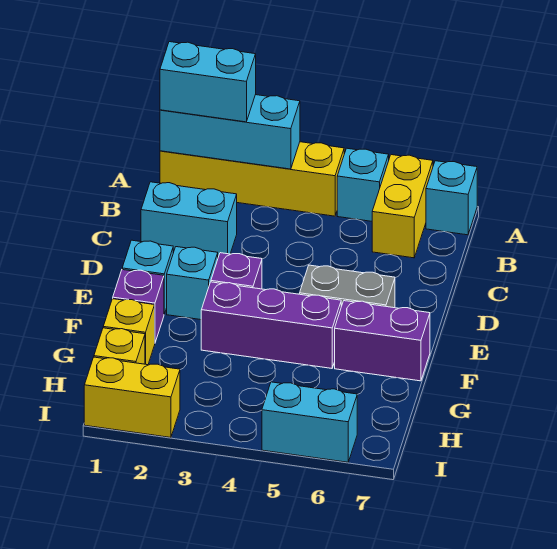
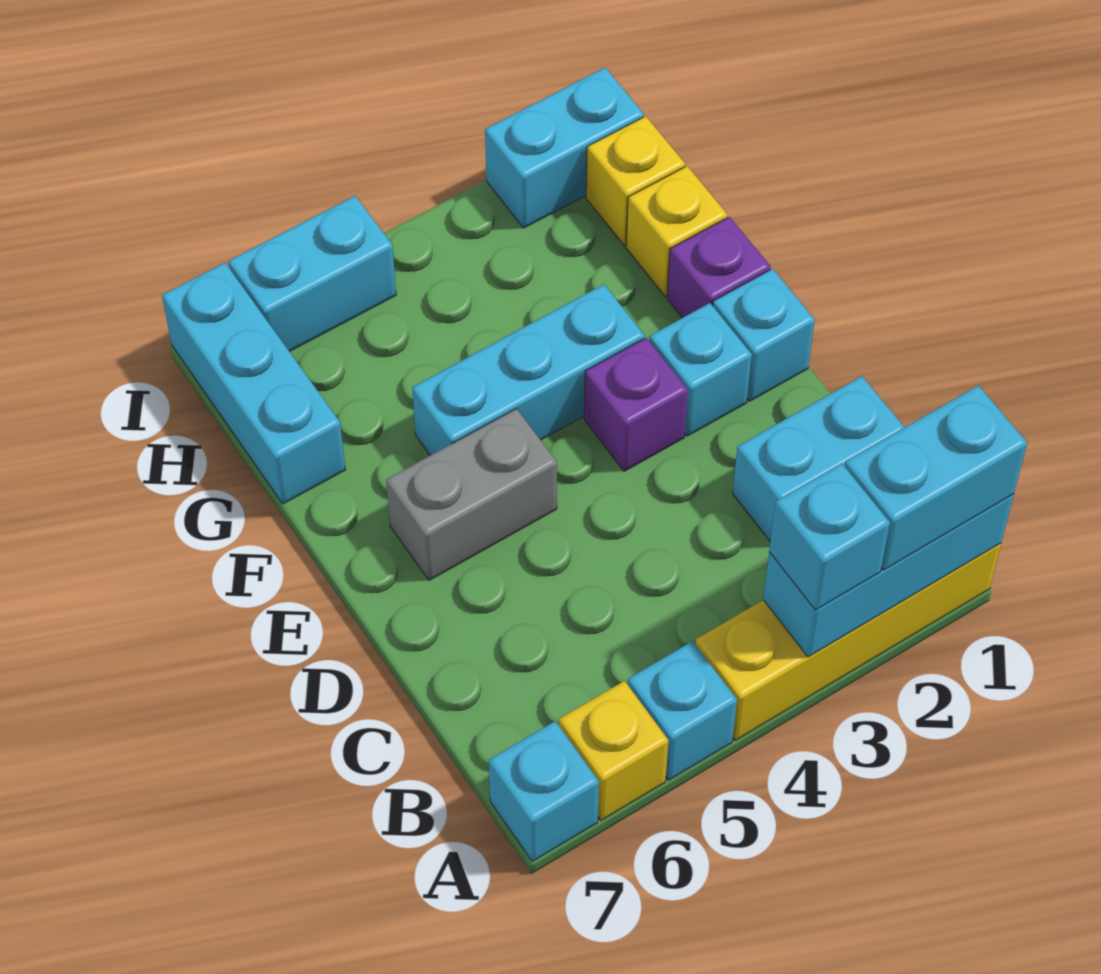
none -> cyan 1x1 brick [769,464,890,610]
yellow 1x2 brick [372,155,433,258] -> yellow 1x1 brick [559,681,669,820]
purple 1x3 brick [201,282,341,368] -> cyan 1x3 brick [412,284,644,455]
purple 1x2 brick [335,301,430,381] -> none
none -> cyan 1x3 brick [162,263,346,504]
yellow 1x2 brick [84,357,180,437] -> cyan 1x2 brick [485,68,644,228]

